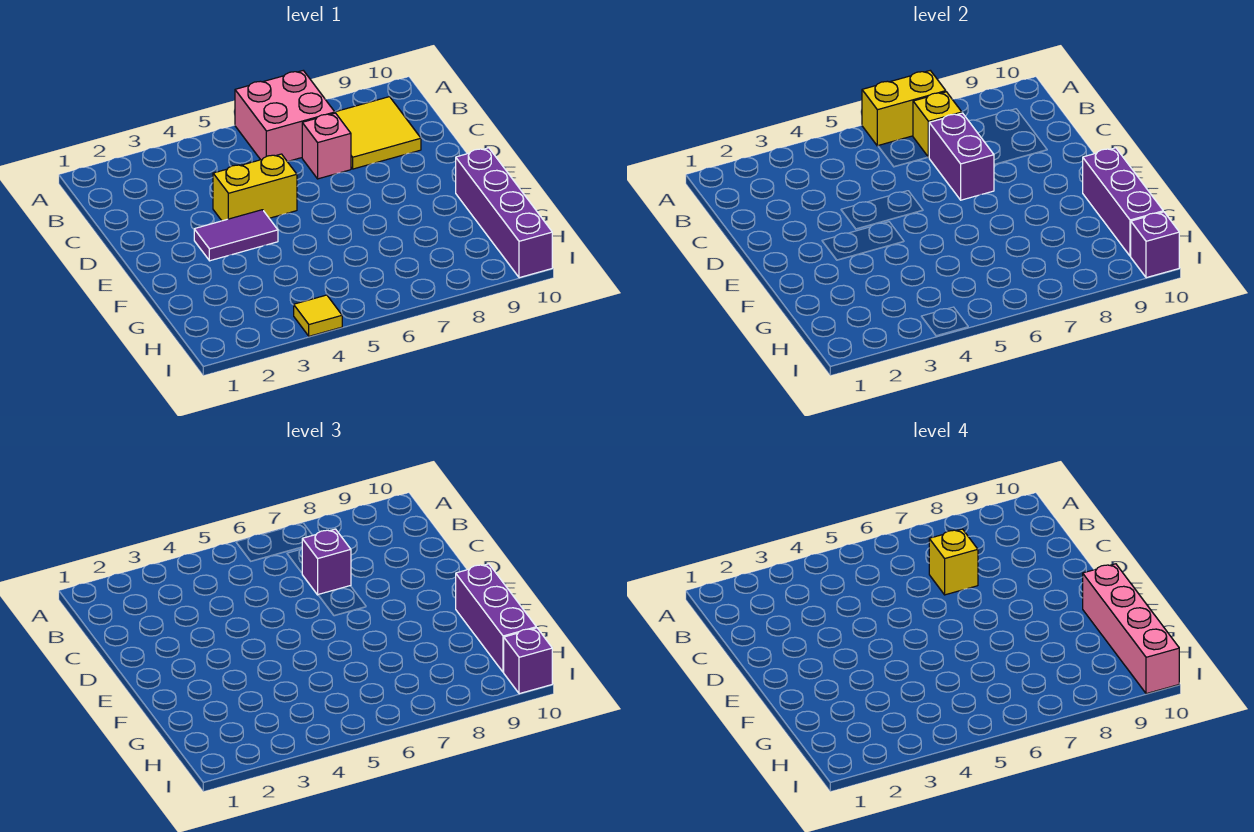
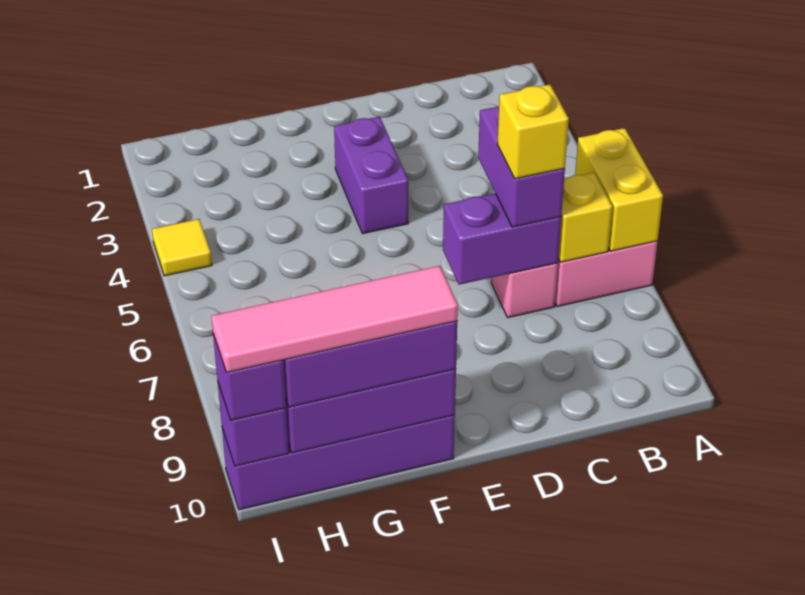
yellow 2x2 tile [335,97,421,169] -> none
purple 1x1 brick [302,529,351,595] -> purple 1x2 brick [478,106,565,227]
yellow 1x2 brick [213,154,297,221] -> none
purple 1x2 tile [194,210,278,261] -> purple 1x2 brick [334,117,408,234]
pink 1x4 brick [1083,564,1179,694] -> pink 1x4 tile [211,266,458,373]

